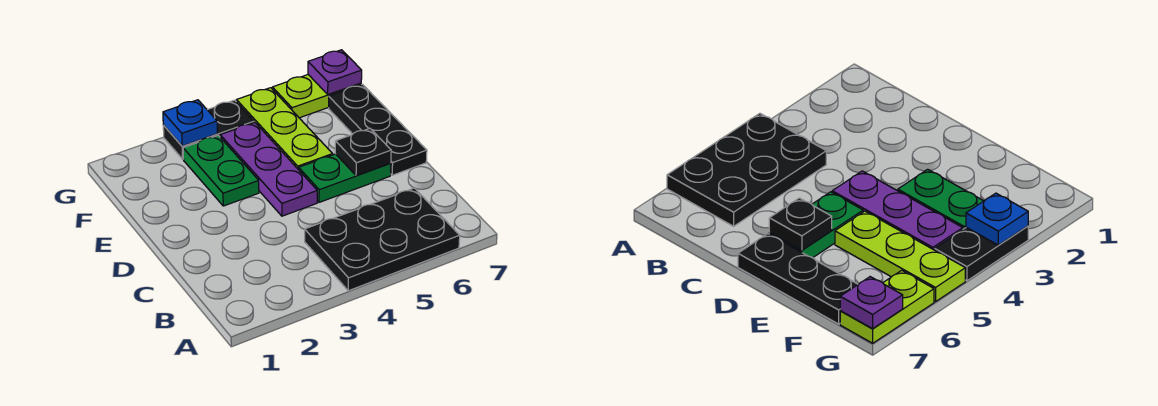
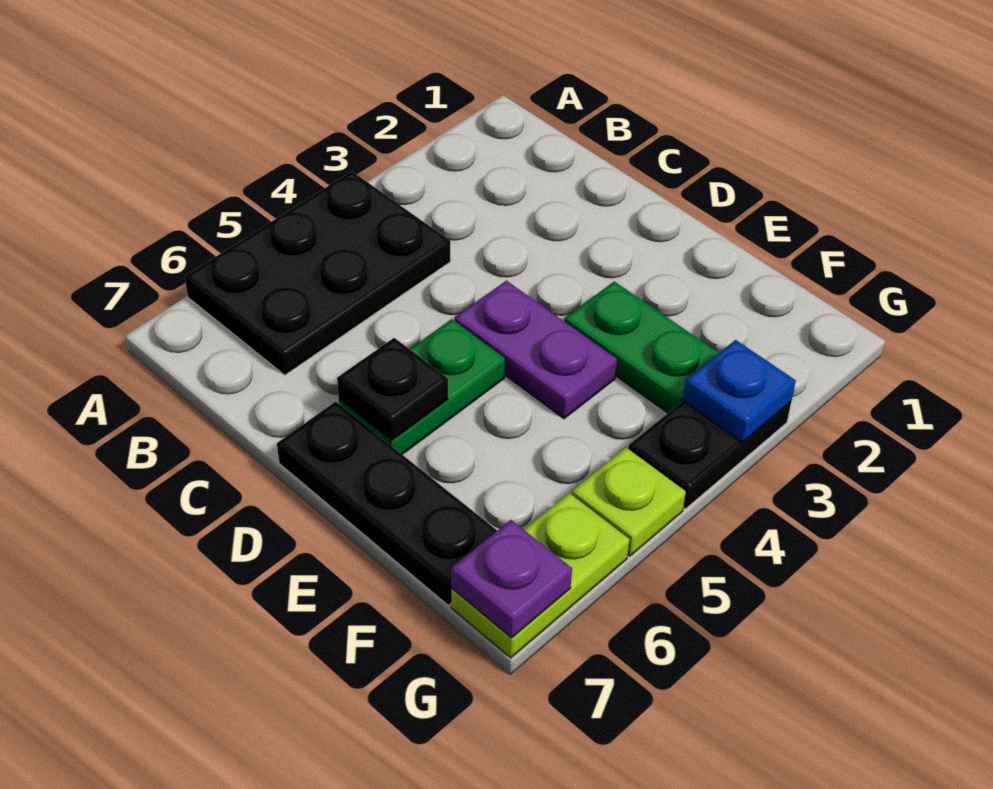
purple 1x3 plate [220,122,317,216] -> purple 1x2 plate [455,281,617,419]
lime 1x3 plate [236,88,333,170] -> lime 1x1 plate [572,448,686,556]

